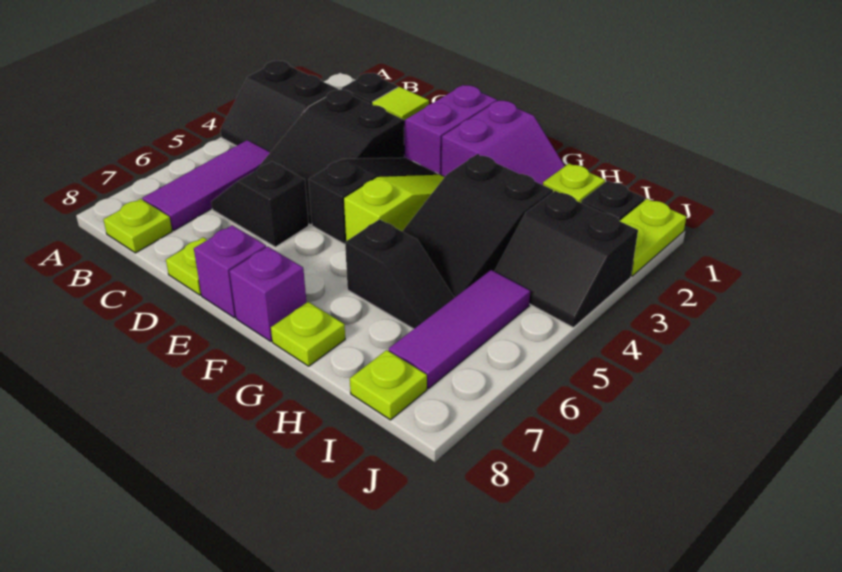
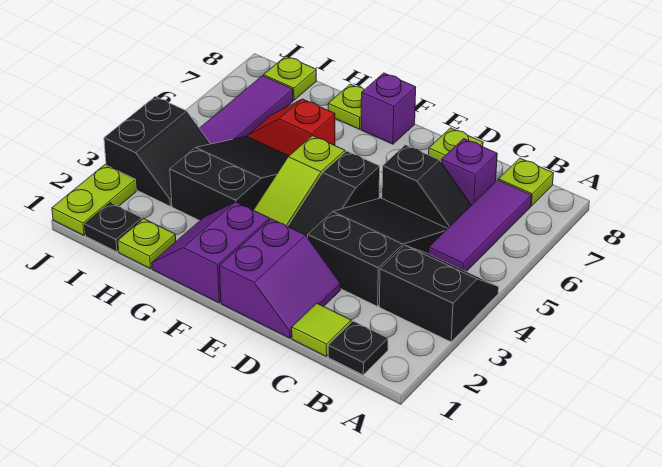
purple 1x1 brick [194,225,266,318] -> purple 1x1 brick moved to [441,139,497,205]
black 1x2 slope [345,219,454,329] -> red 1x2 slope [248,99,335,156]
black 2x2 slope [495,191,638,327] -> black 2x2 slope turned to [104,97,210,206]

